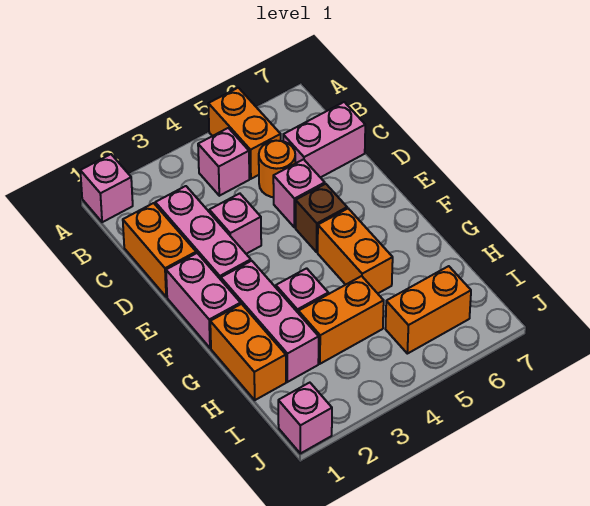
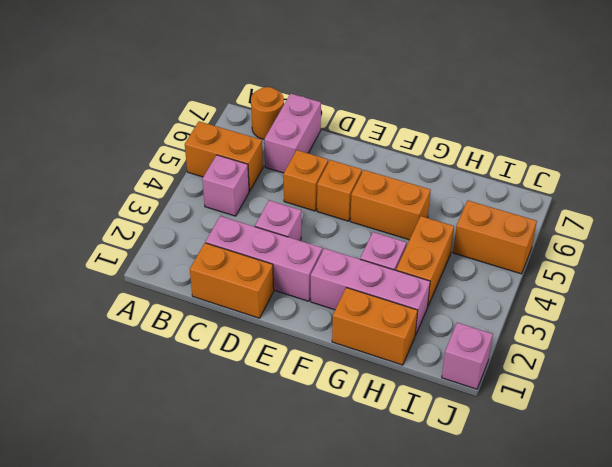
pink 1x1 brick [80,154,133,222] -> none
orange 1x1 round brick [259,141,295,197] -> orange 1x1 round brick moved to [251,87,284,139]
pink 1x1 brick [273,159,325,228] -> orange 1x1 brick [284,150,328,211]
pink 1x2 brick [166,253,241,348] -> none
brown 1x1 brick [296,184,347,252] -> orange 1x1 brick [317,160,362,221]
orange 1x2 brick [385,266,471,354] -> orange 1x2 brick turned to [453,200,537,274]

